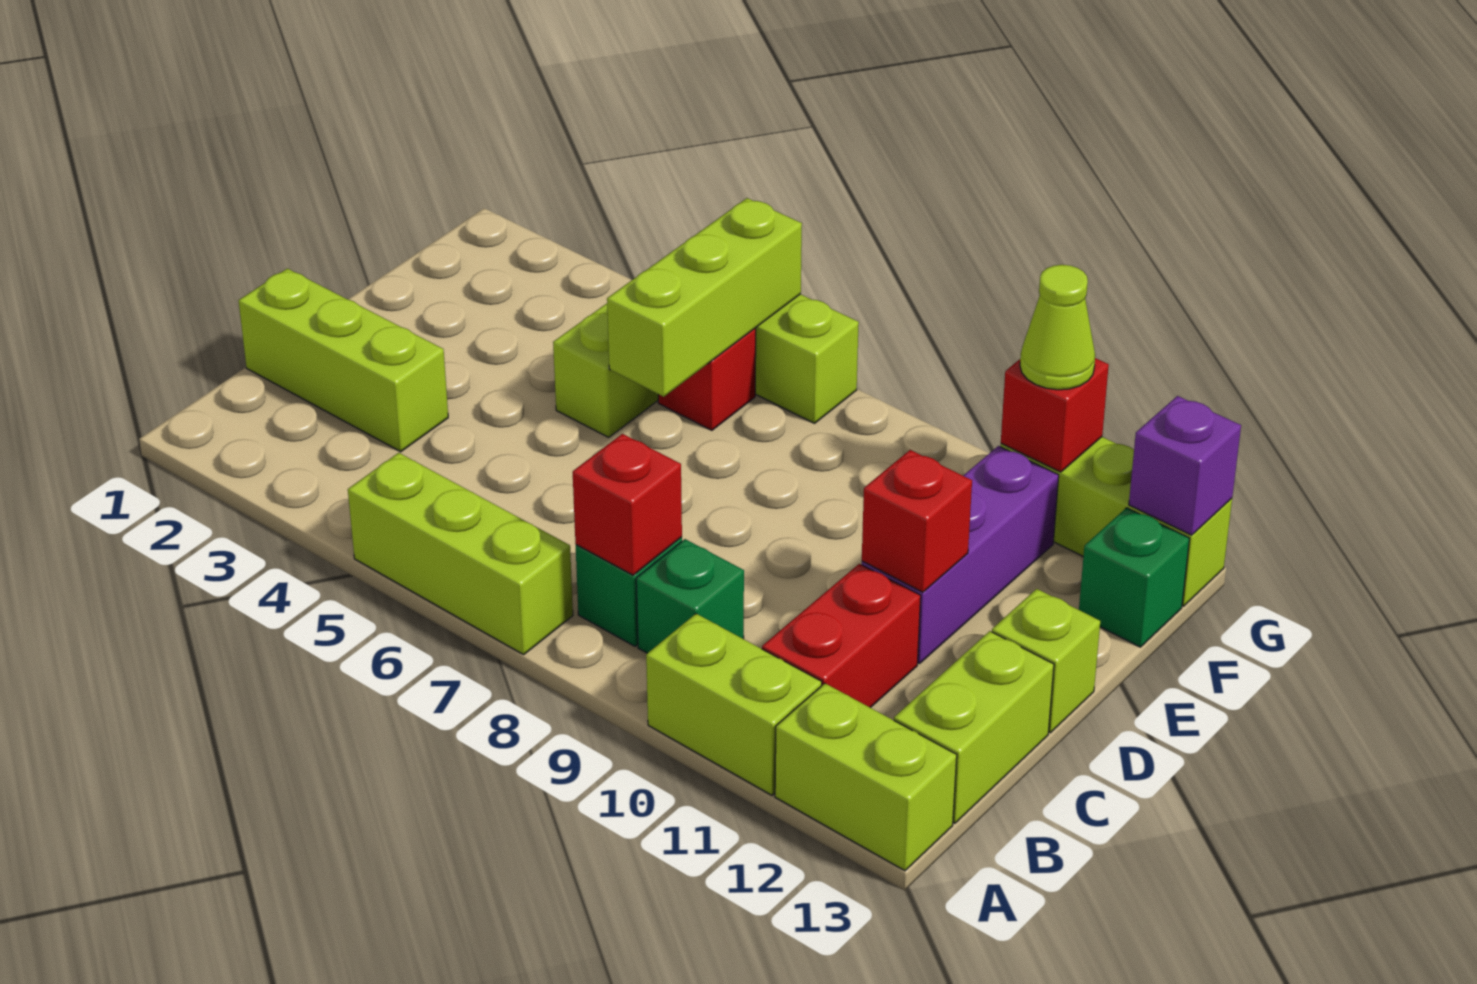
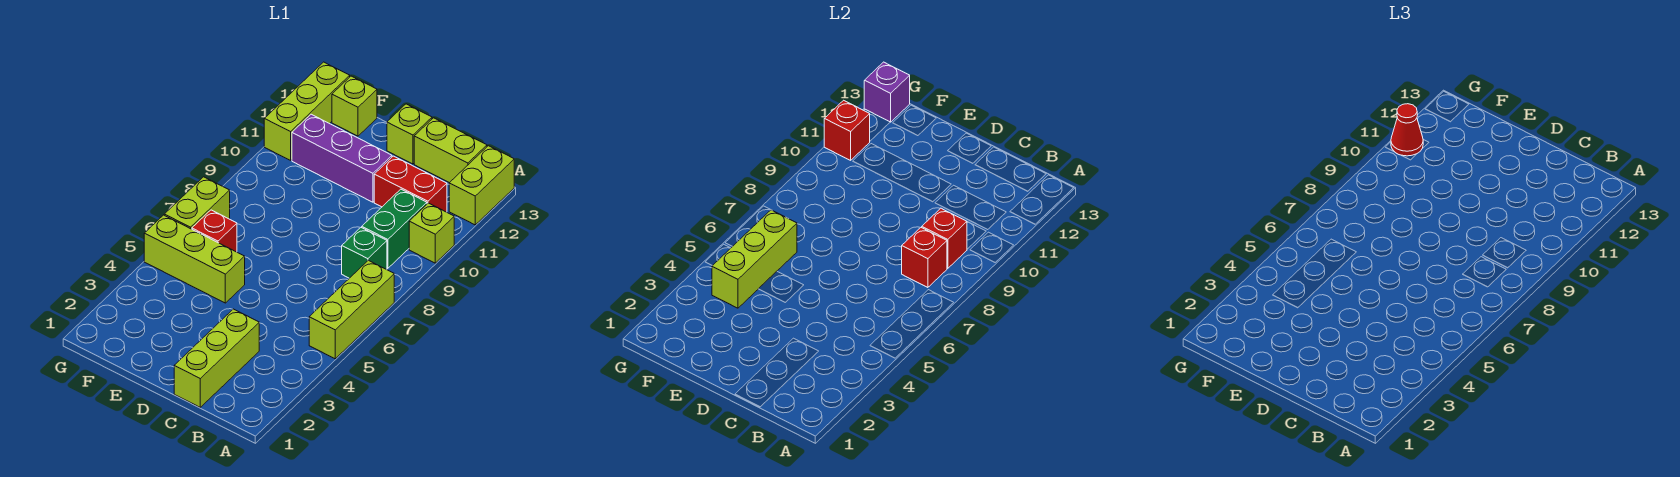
lime 1x2 brick [646,614,822,795] -> lime 1x1 brick [409,203,454,263]
green 1x1 brick [636,539,744,653] -> green 1x2 brick [362,189,427,268]
red 1x1 brick [862,450,972,592] -> red 1x1 brick moved to [922,208,967,268]
lime 1x3 brick [607,198,802,397] -> lime 1x3 brick turned to [712,210,797,308]
green 1x1 brick [1079,508,1190,647] -> lime 1x1 brick [332,76,377,136]
lime 1x1 cone [1020,265,1095,390] -> red 1x1 cone [1391,104,1423,156]

